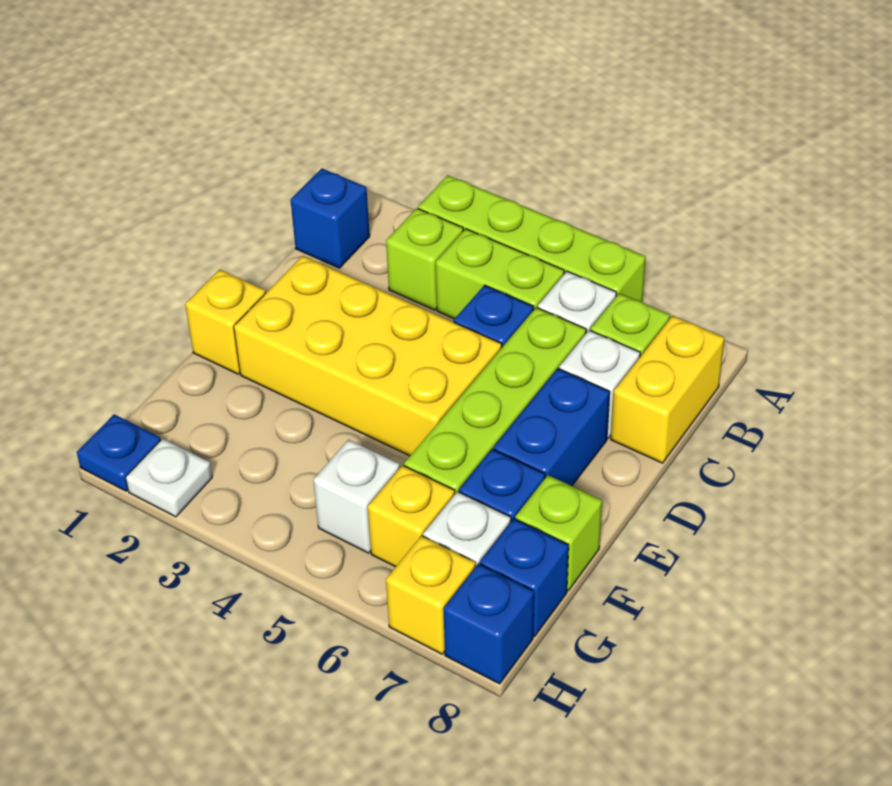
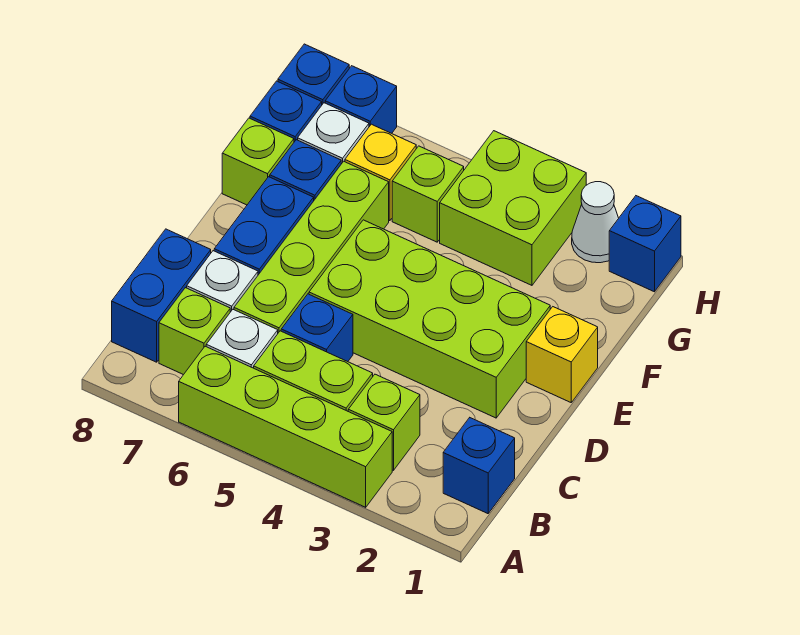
yellow 1x2 brick [611,316,724,463] -> blue 1x2 brick [112,229,211,362]
yellow 2x4 brick [234,256,502,456] -> lime 2x4 brick [309,220,550,418]
none -> lime 2x2 brick [440,131,586,285]
white 1x1 brick [313,440,400,553] -> lime 1x1 brick [392,146,464,242]
blue 1x1 plate [77,414,161,491] -> blue 1x1 brick [609,196,681,292]
white 1x1 plate [126,439,212,517] -> white 1x1 cone [572,182,619,263]
yellow 1x1 brick [386,536,476,654] -> blue 1x1 brick [325,66,397,133]

